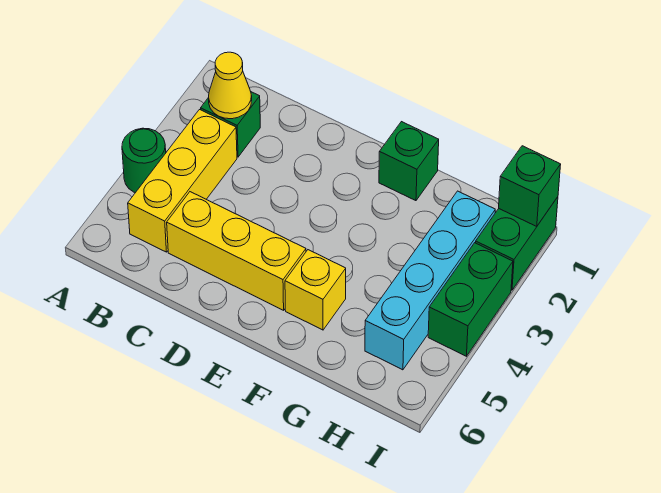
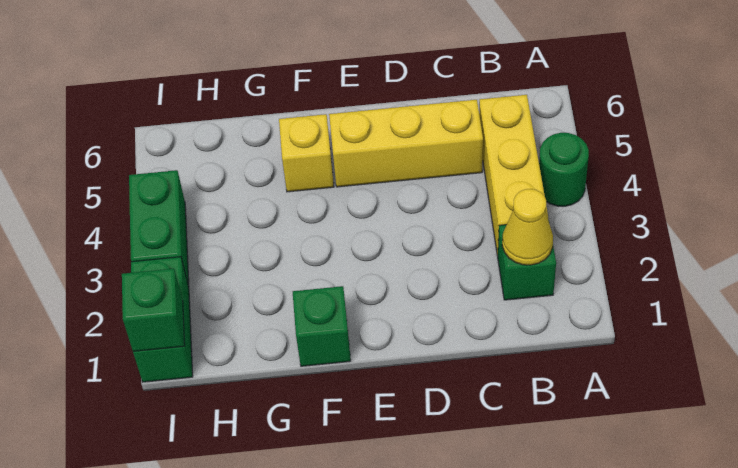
cyan 1x4 brick [365,191,495,370] -> none

